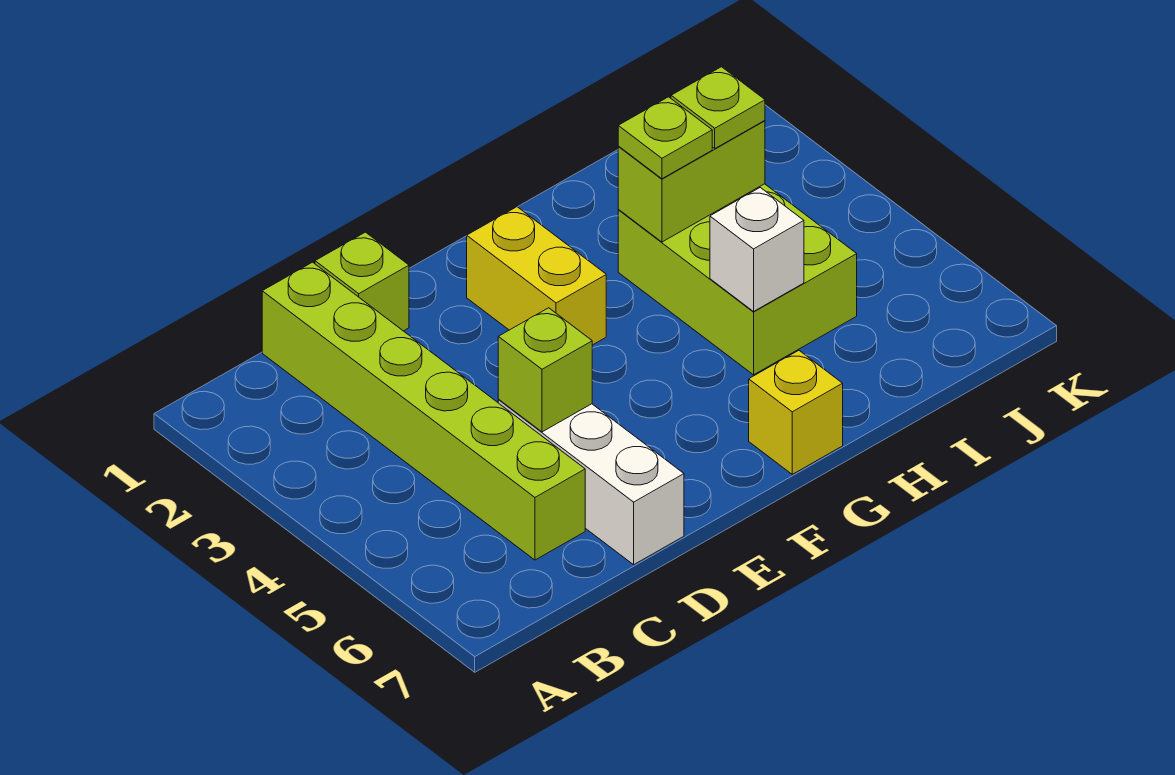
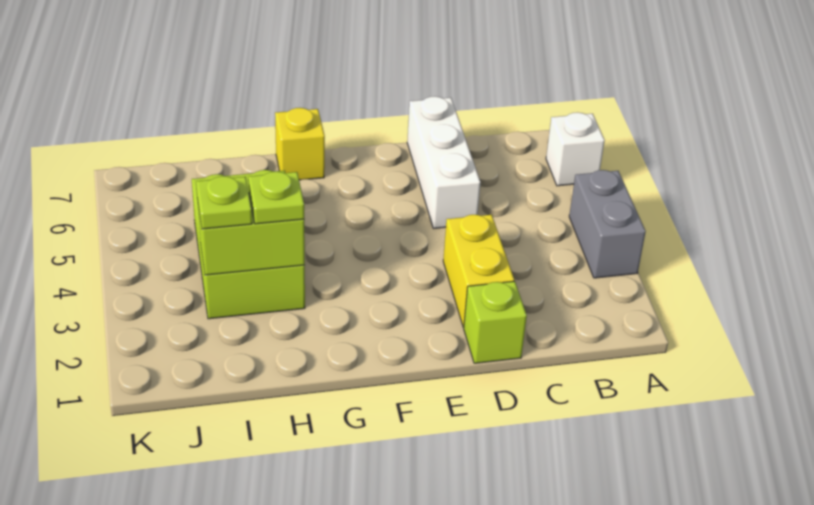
none -> grey 1x2 brick [569,170,646,278]
lime 1x6 brick [262,262,585,560] -> none
lime 1x1 brick [498,308,592,432] -> none
yellow 1x2 brick [467,207,606,345] -> yellow 1x2 brick moved to [443,215,514,327]
white 1x1 brick [710,188,804,311] -> white 1x1 brick moved to [546,112,605,186]

